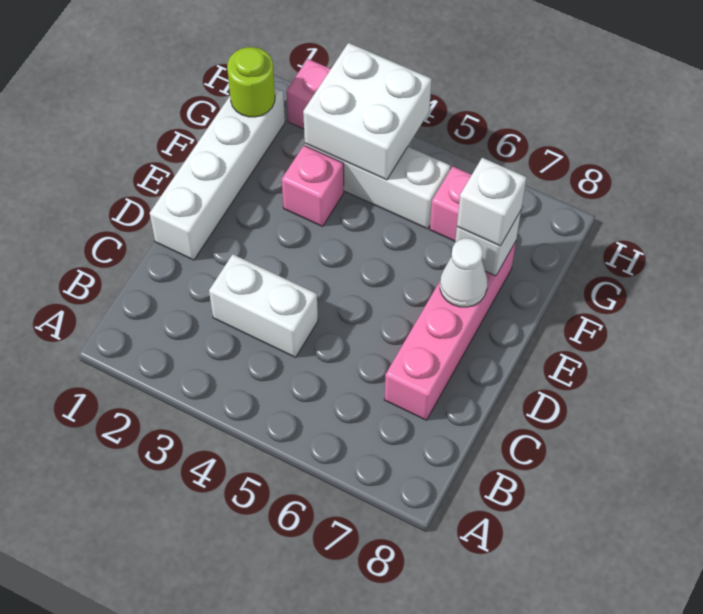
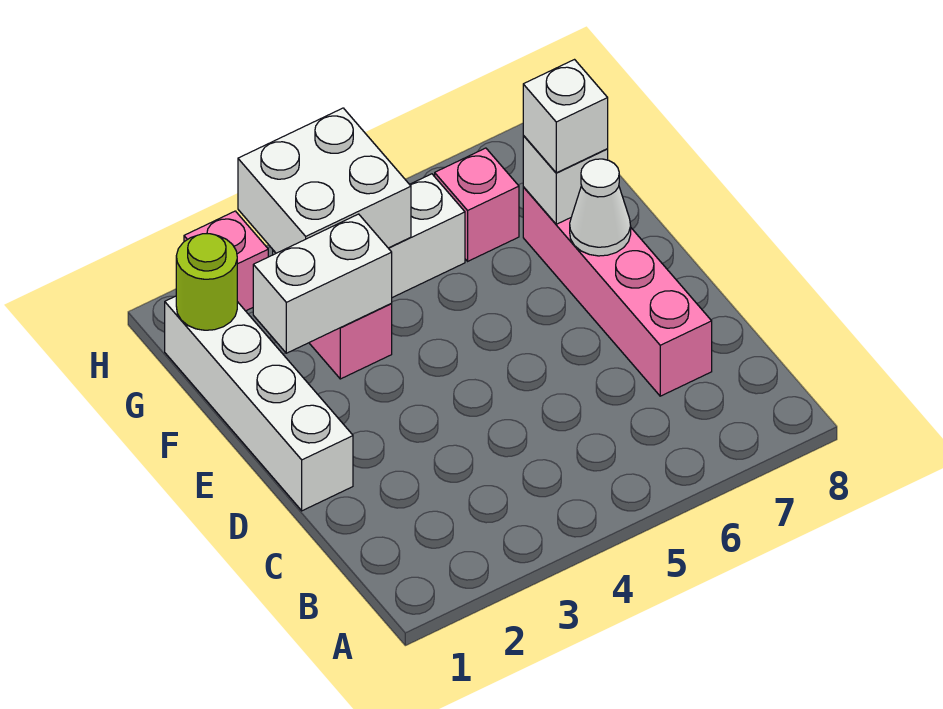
white 1x2 brick [209,254,318,357] -> white 1x2 brick moved to [253,214,392,353]

